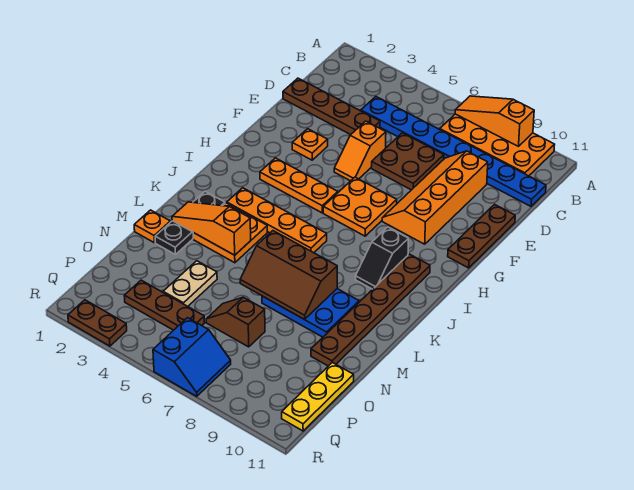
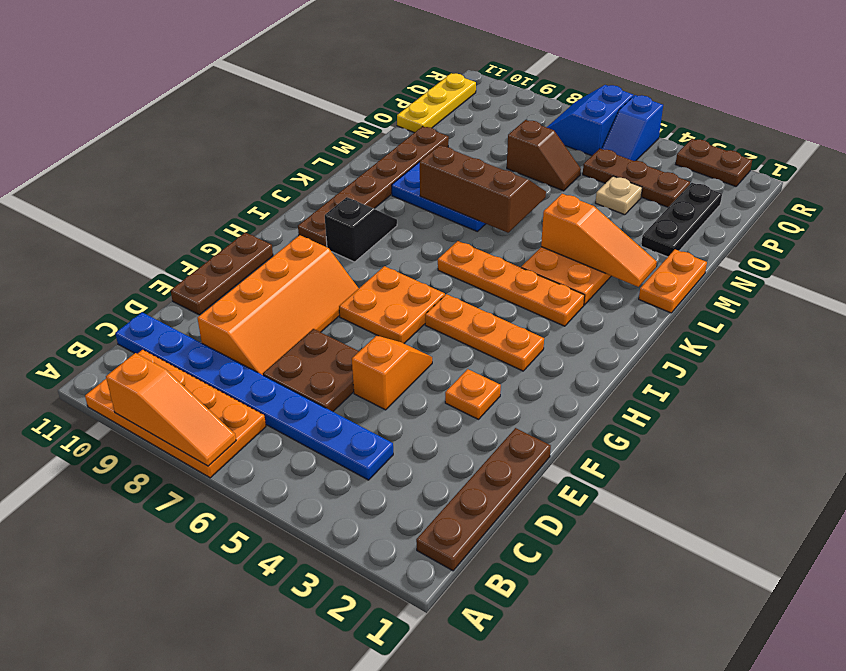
brown 1x4 plate [283,78,380,135] -> brown 1x4 plate turned to [416,428,551,571]
black 1x3 plate [155,191,225,255] -> black 1x3 plate moved to [641,183,722,257]
orange 1x1 plate [134,210,170,243] -> orange 1x2 plate [639,249,707,313]
tan 1x2 plate [163,261,217,306] -> tan 1x1 plate [596,176,642,215]
none -> blue 1x2 slope [602,95,663,161]

